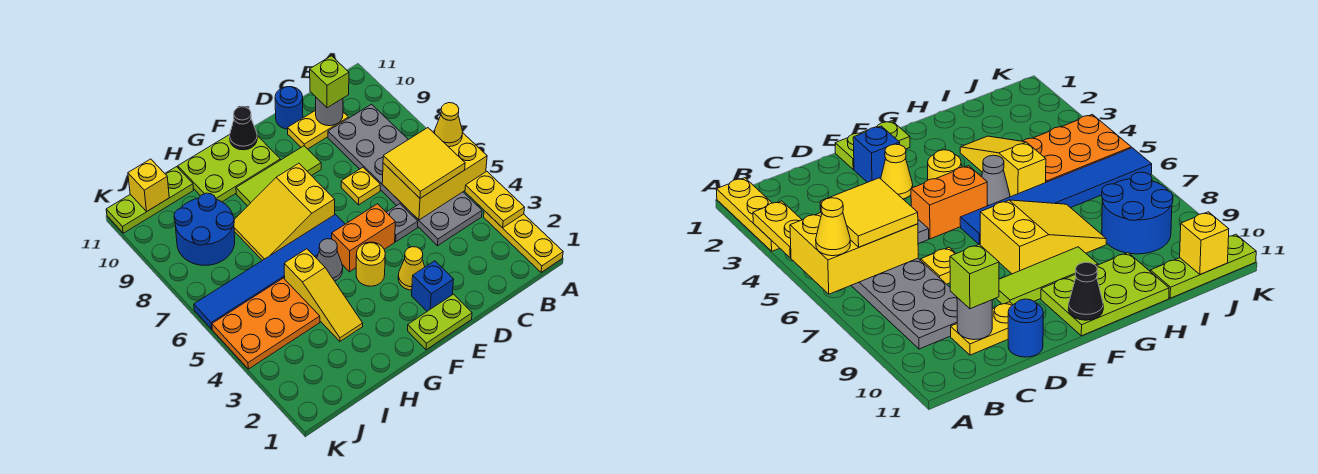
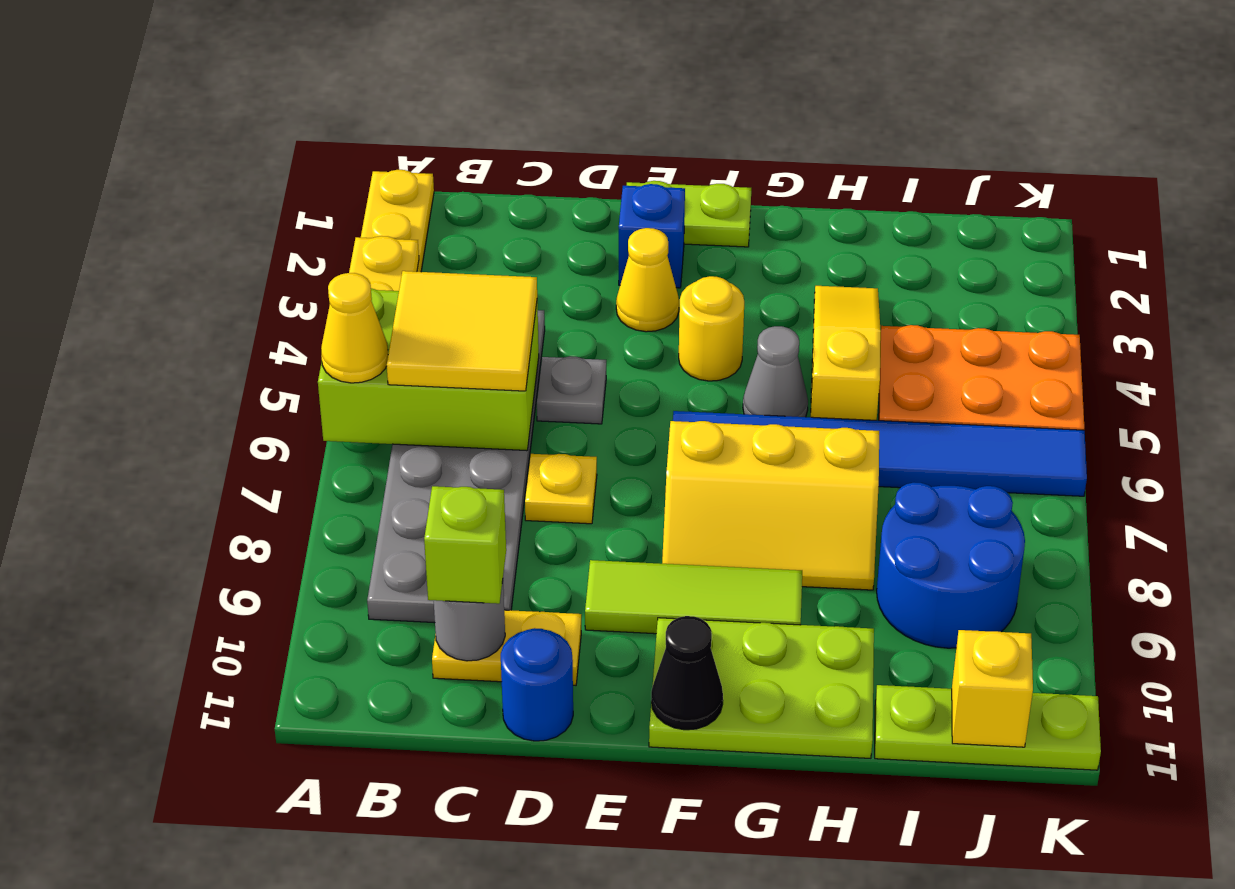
yellow 2x3 brick [382,130,487,220] -> lime 2x3 brick [318,288,539,451]
orange 1x2 brick [332,204,395,272] -> none
yellow 2x3 slope [234,163,335,260] -> yellow 2x3 slope turned to [662,421,879,590]

